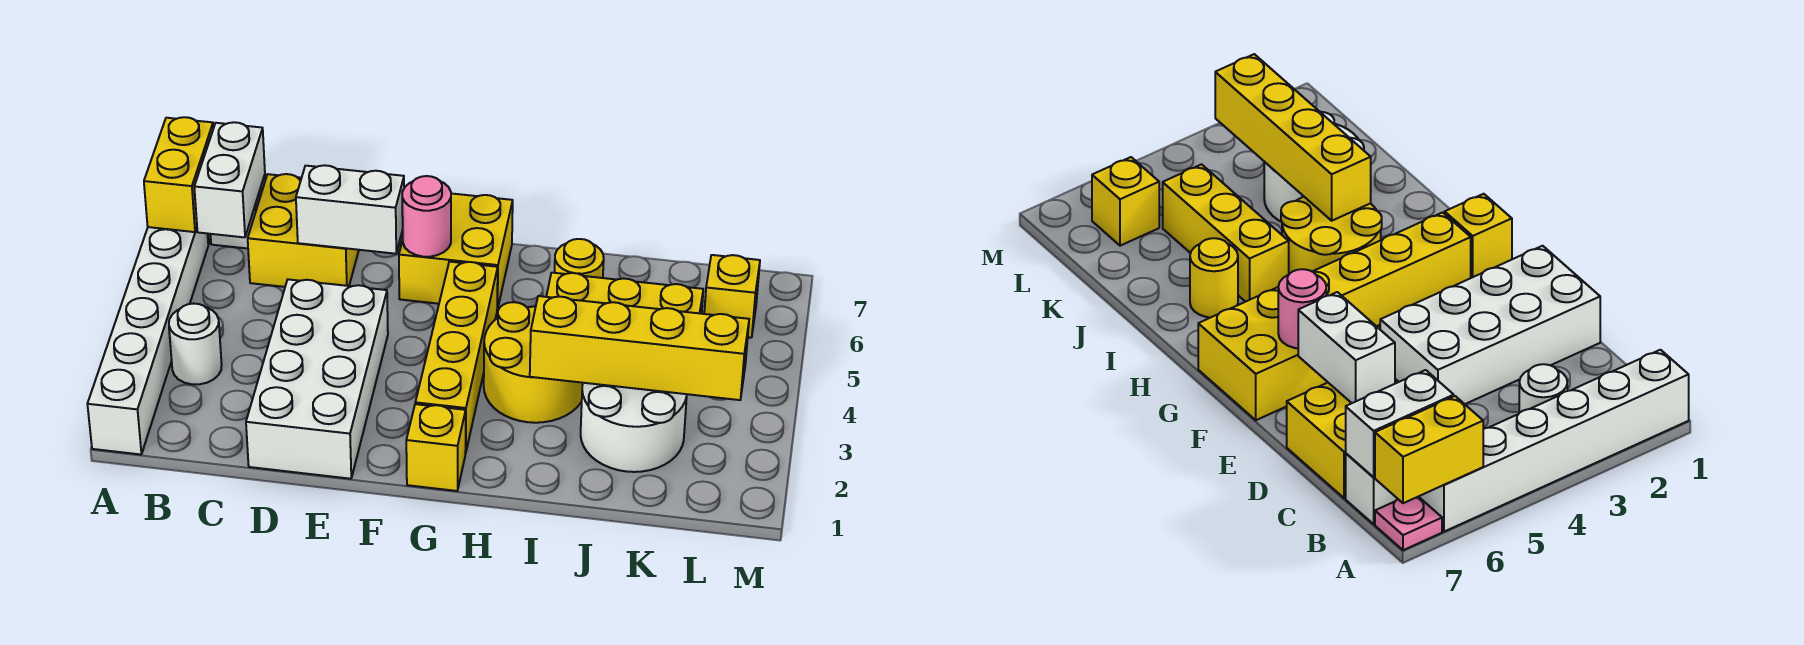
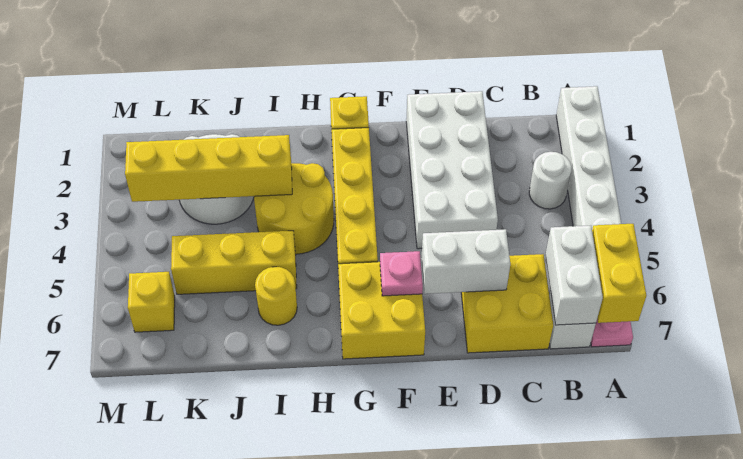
pink 1x1 round brick [402,176,451,257] -> pink 1x1 plate [380,251,423,296]

